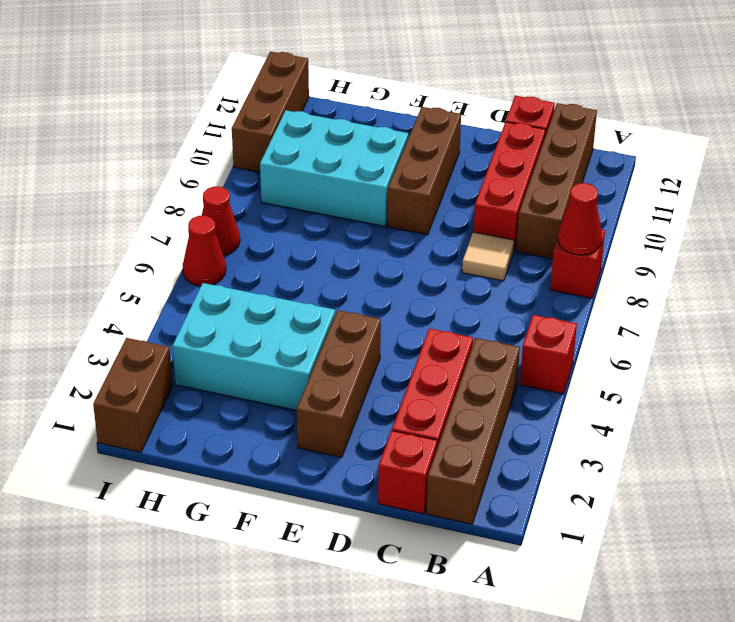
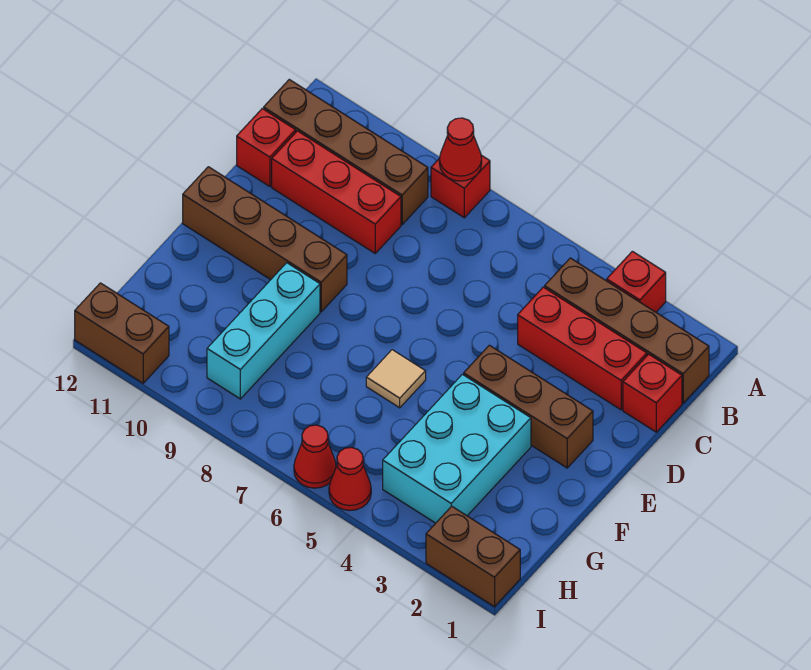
red 1x1 brick [520,315,577,394] -> red 1x1 brick moved to [607,251,666,312]
tan 1x1 tile [462,232,514,281] -> tan 1x1 tile moved to [366,350,426,408]
brown 1x3 brick [387,107,461,235] -> brown 1x4 brick [183,167,347,312]
cyan 2x3 brick [260,110,408,226] -> cyan 1x3 brick [207,263,320,399]
red 1x1 cone [202,187,240,255] -> red 1x1 cone moved to [329,447,371,511]
brown 1x3 brick [232,51,309,172] -> brown 1x2 brick [75,283,169,383]

